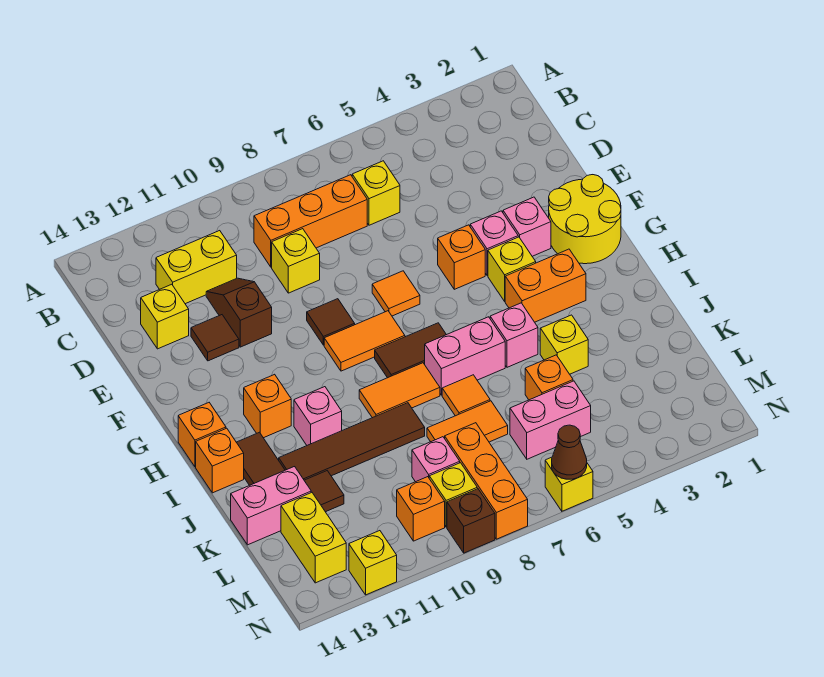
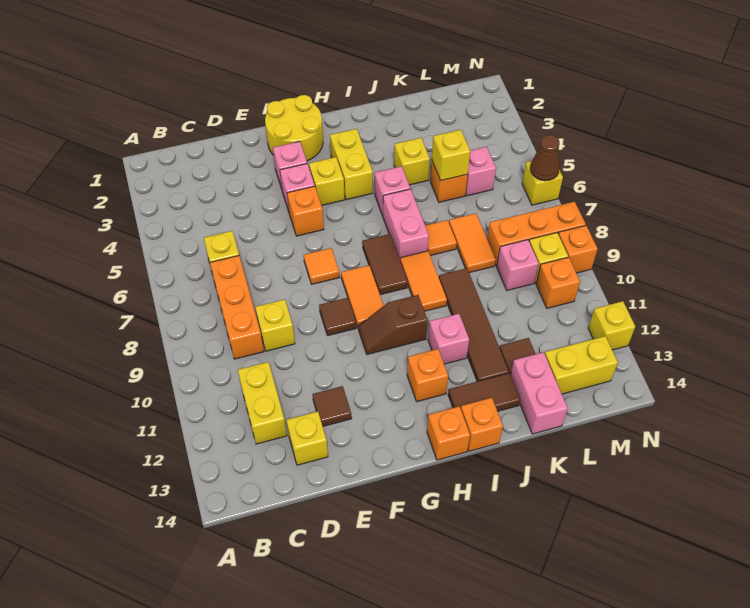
brown 1x2 slope [206,278,272,347] -> brown 1x2 slope moved to [358,295,428,354]
orange 1x2 brick [505,249,586,322] -> yellow 1x2 brick [330,129,373,200]
none -> yellow 1x1 brick [432,130,470,180]
pink 1x2 brick [510,381,591,459] -> pink 1x1 brick [466,147,496,196]
brown 1x1 brick [447,489,495,553] -> orange 1x1 brick [558,226,598,273]

